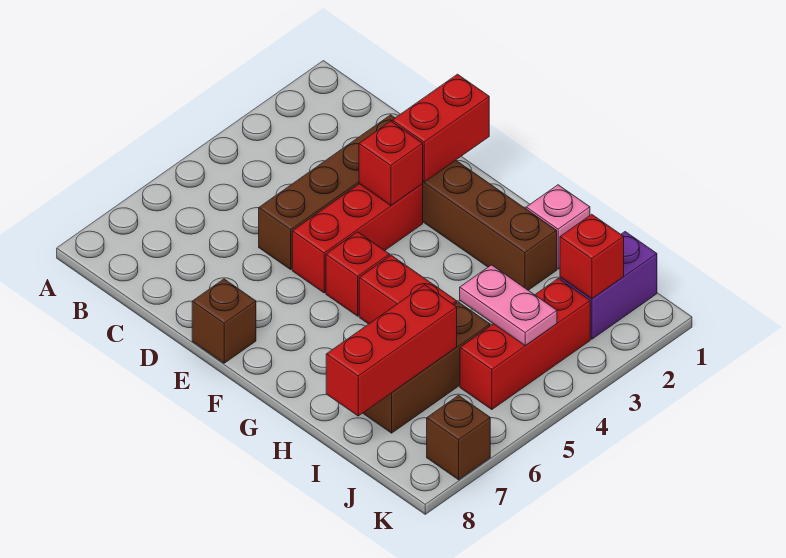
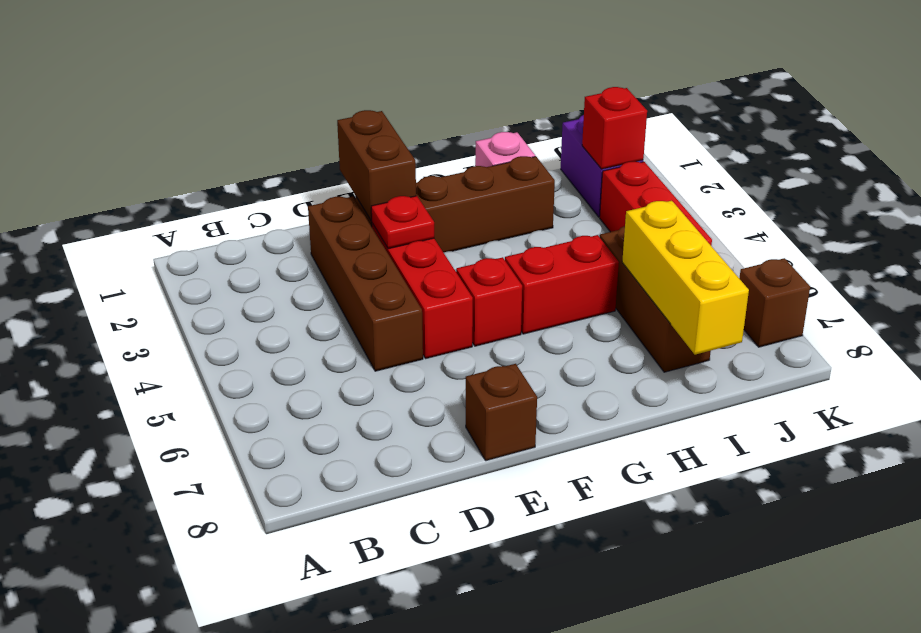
red 1x2 brick [392,74,489,182] -> brown 1x2 brick [337,110,416,221]
red 1x1 brick [359,121,423,205] -> red 1x1 plate [371,196,434,249]
pink 1x2 plate [460,265,557,346] -> none
red 1x3 brick [326,285,457,416] -> yellow 1x3 brick [622,201,749,355]

